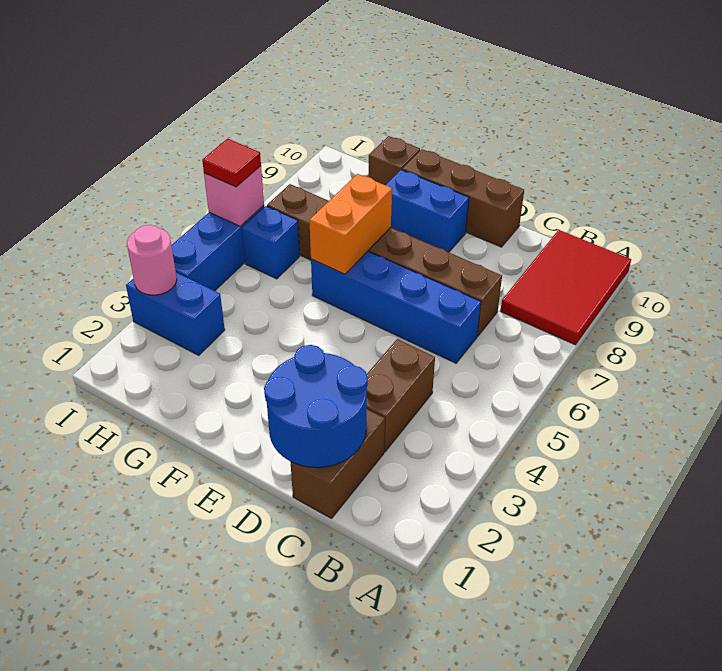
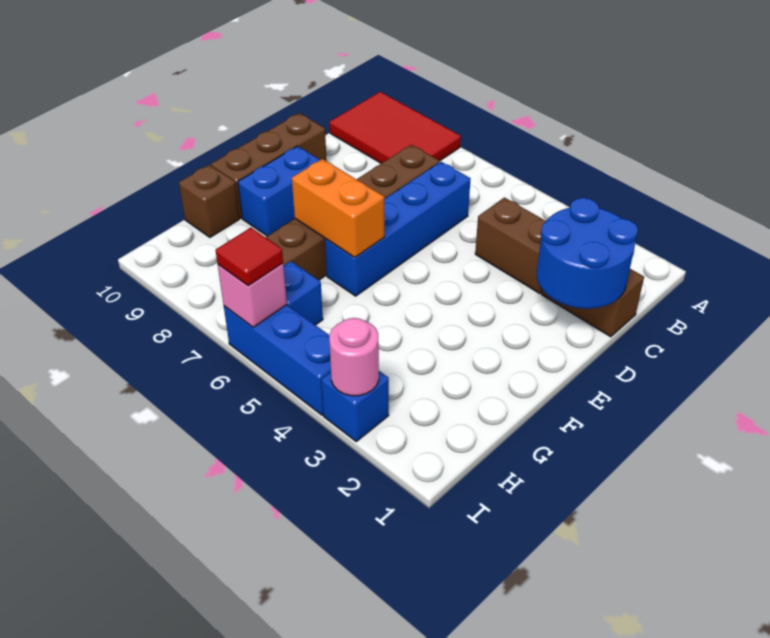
blue 1x2 brick [126,272,225,355] -> blue 1x1 brick [321,371,389,441]

